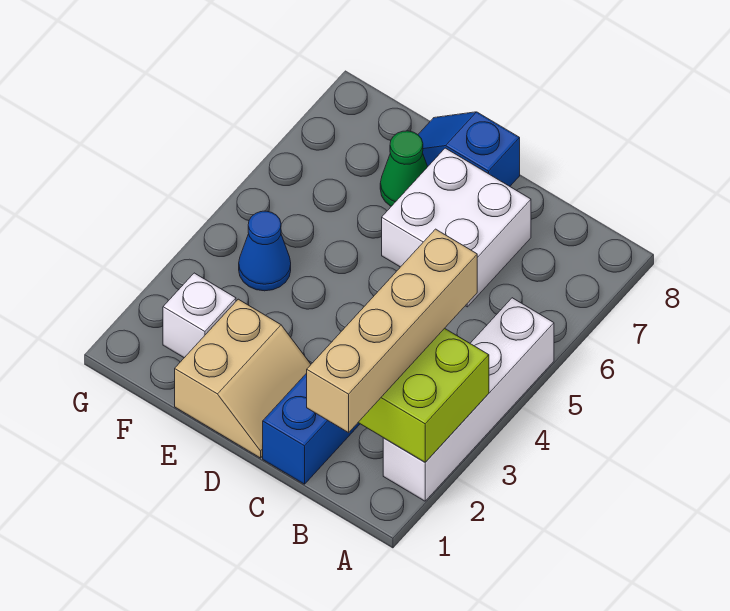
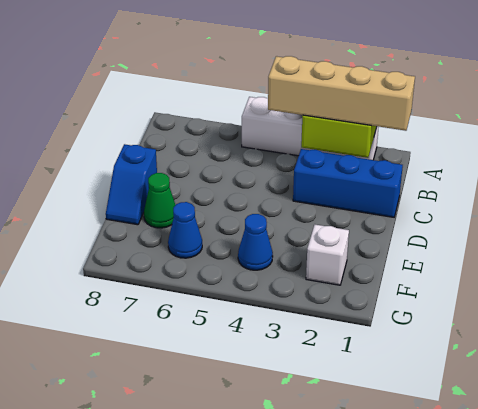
white 2x2 brick [382,148,531,307] -> none
tan 2x2 slope [175,299,311,458] -> none
none -> blue 1x1 cone [168,202,202,258]

